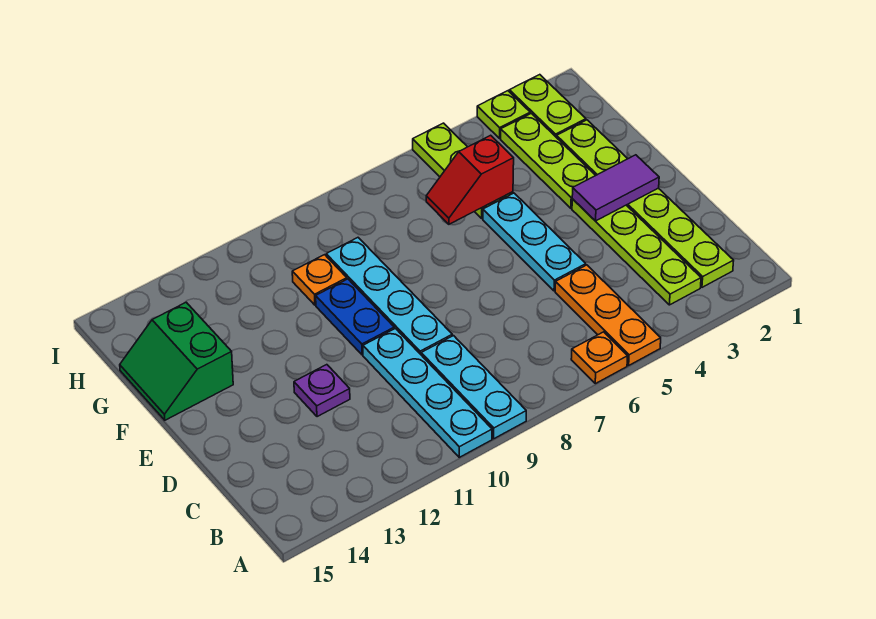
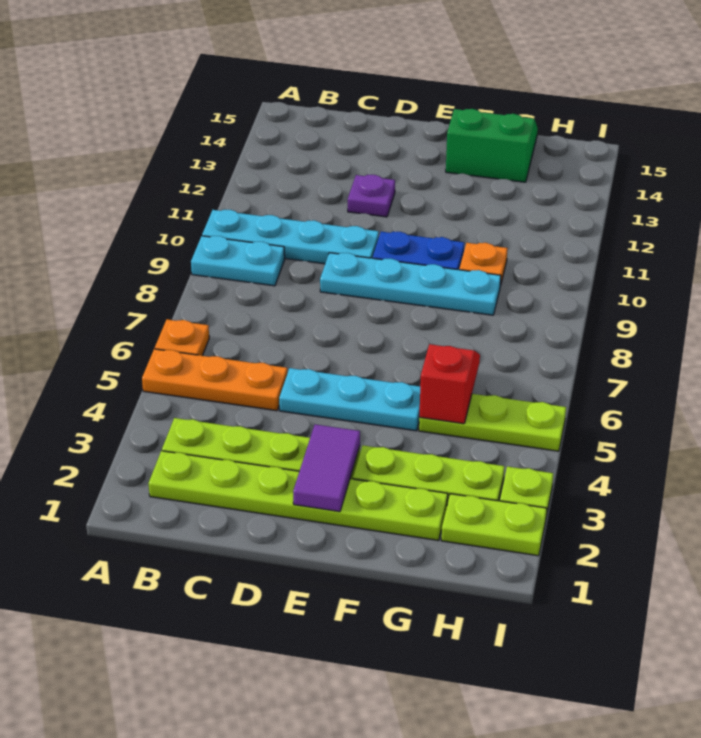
cyan 1x3 plate [421,336,526,439] -> cyan 1x2 plate [191,236,285,286]

